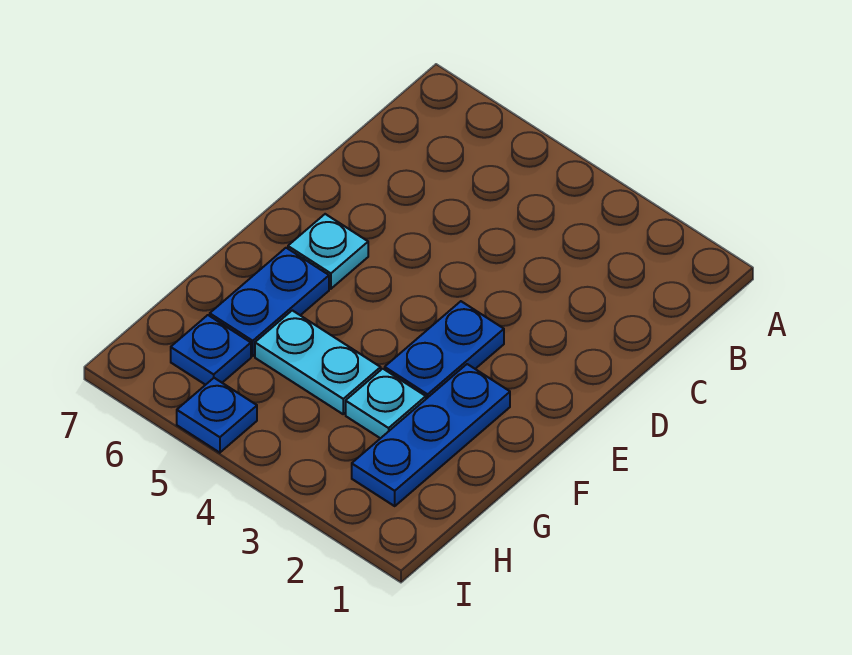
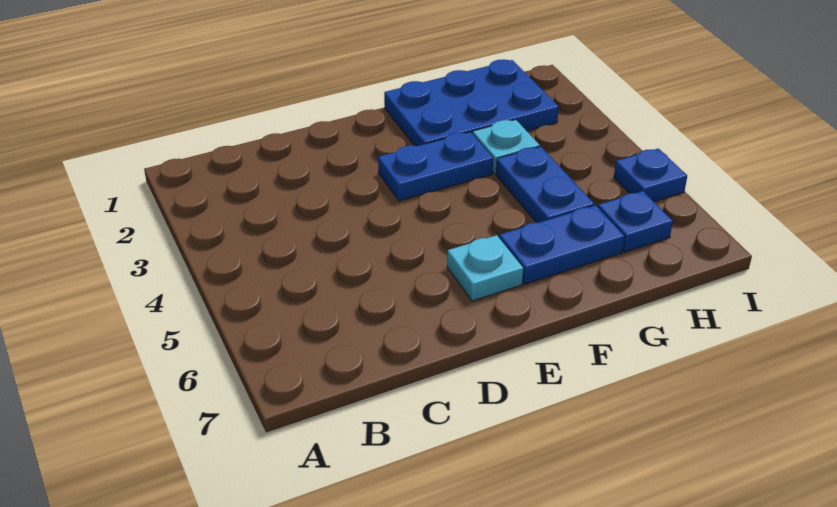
blue 1x3 plate [352,364,510,506] -> blue 2x3 plate [384,59,559,146]
cyan 1x2 plate [255,310,381,414] -> blue 1x2 plate [496,146,594,223]

